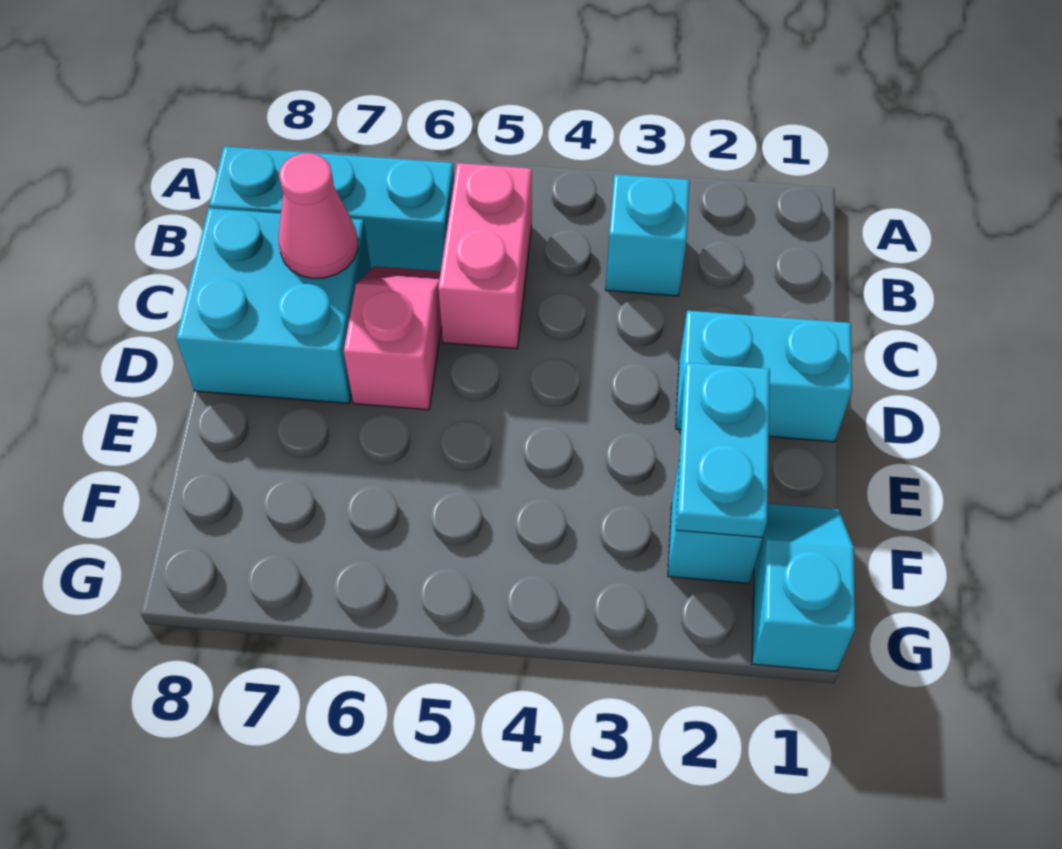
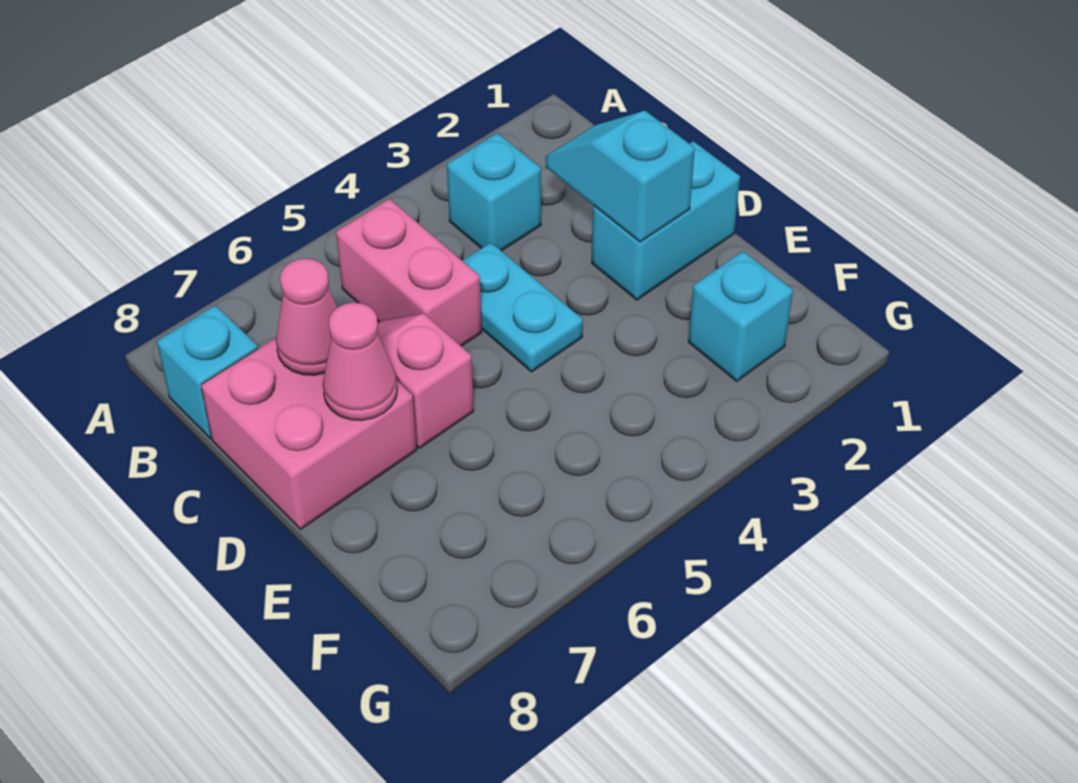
cyan 1x3 brick [209,146,454,271] -> cyan 1x1 brick [157,305,258,438]
cyan 2x2 brick [176,208,371,403] -> pink 2x2 brick [201,338,417,529]
none -> pink 1x1 cone [323,302,397,420]
cyan 1x2 plate [676,363,770,537] -> cyan 1x2 plate moved to [462,243,583,372]
cyan 1x2 slope [752,504,855,671] -> cyan 1x2 slope moved to [546,111,695,242]

